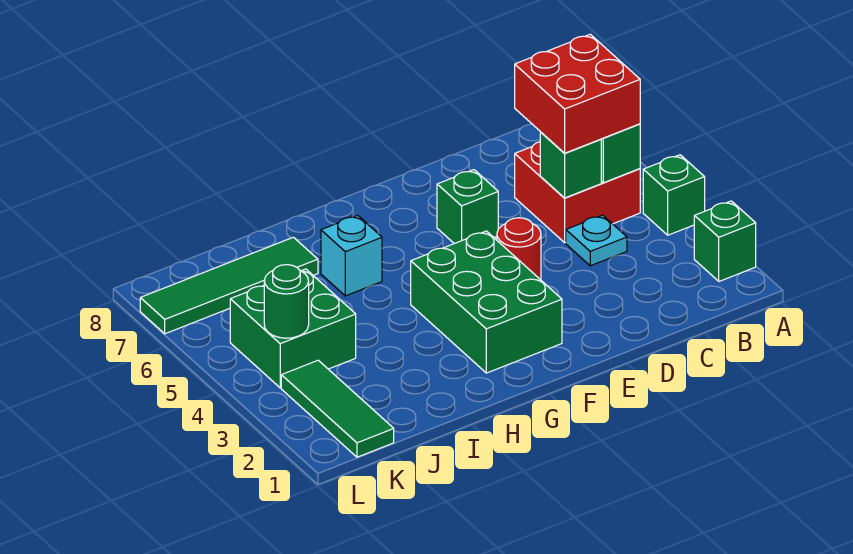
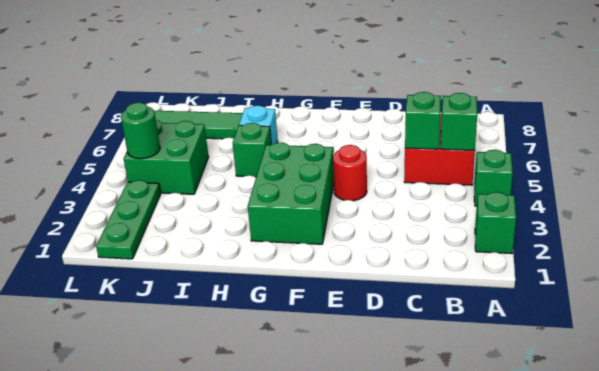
red 2x2 brick [515,34,640,153] -> none
cyan 1x1 plate [566,215,627,266] -> none
green 1x1 brick [437,170,498,244] -> green 1x1 brick moved to [233,123,271,177]
green 1x3 tile [281,360,394,457] -> green 1x3 plate [96,180,161,259]

